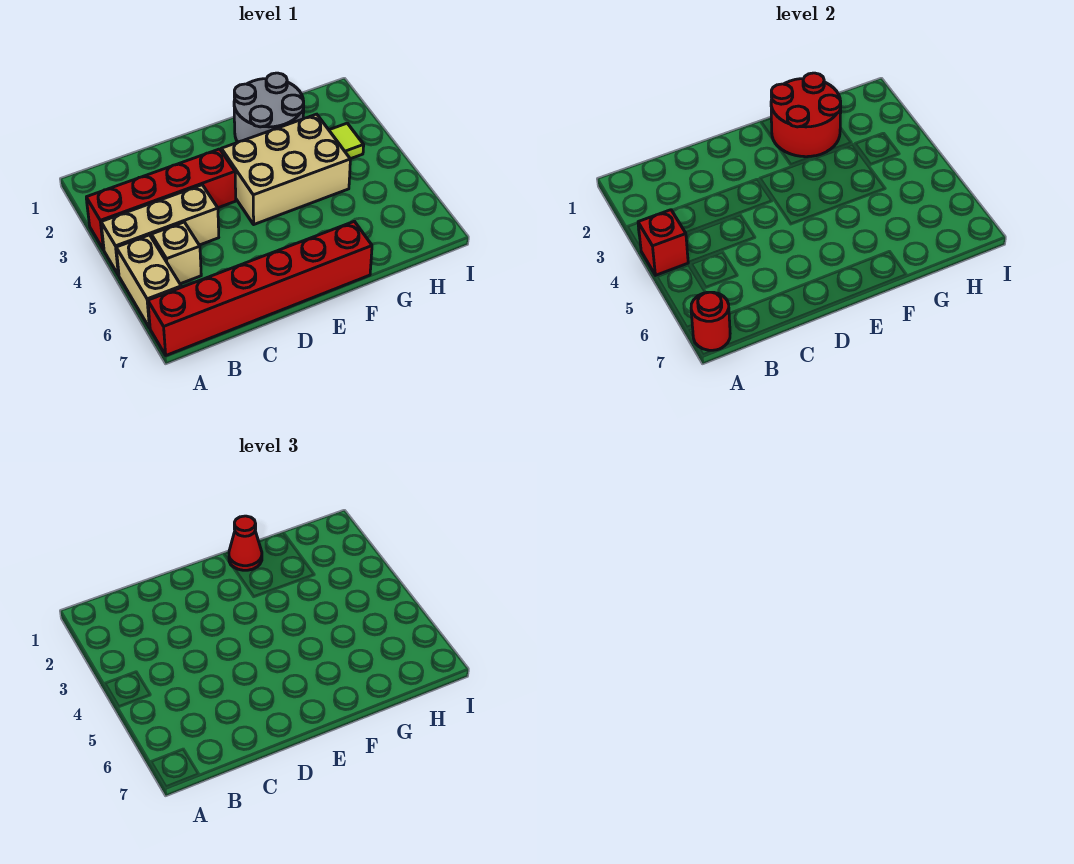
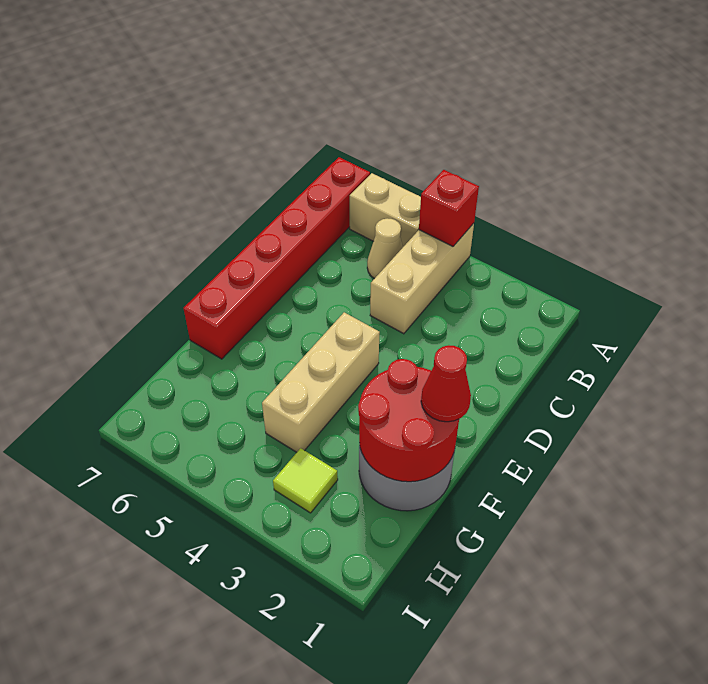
red 1x4 brick [86,149,236,250] -> none
red 1x1 round brick [691,292,730,350] -> none
tan 1x1 brick [151,222,201,284] -> tan 1x1 cone [367,218,403,279]
tan 2x3 brick [221,114,350,224] -> tan 1x3 brick [262,312,380,452]

